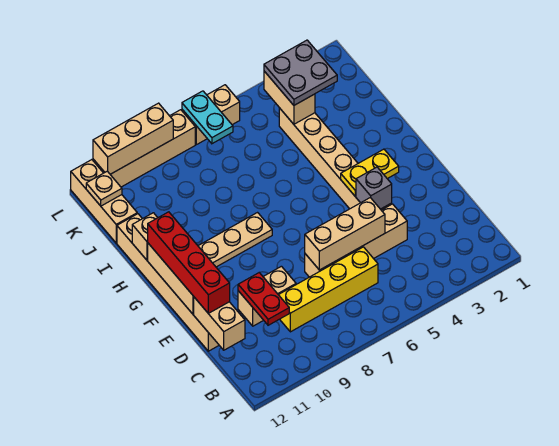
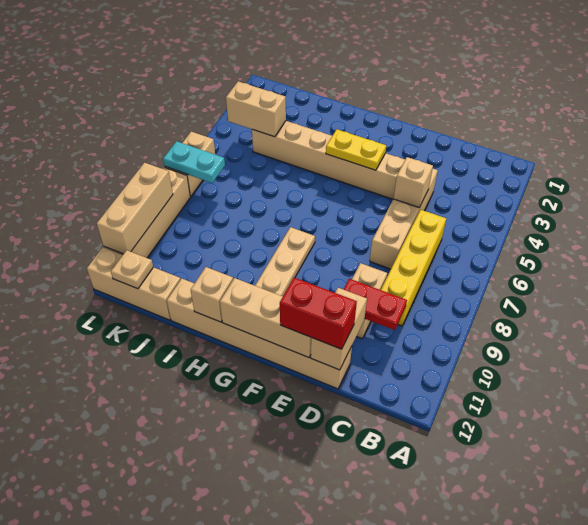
tan 1x2 brick [194,297,245,350] -> tan 1x2 brick turned to [311,288,367,370]
tan 1x3 brick [305,198,385,270] -> tan 1x1 brick [394,157,433,207]
red 1x4 brick [148,212,230,313] -> red 1x2 brick [280,278,357,349]
grey 1x1 brick [356,167,392,209] -> none
yellow 1x2 plate [341,149,399,196] -> yellow 1x2 plate turned to [326,129,386,170]
grey 2x2 plate [264,40,337,105] -> none

